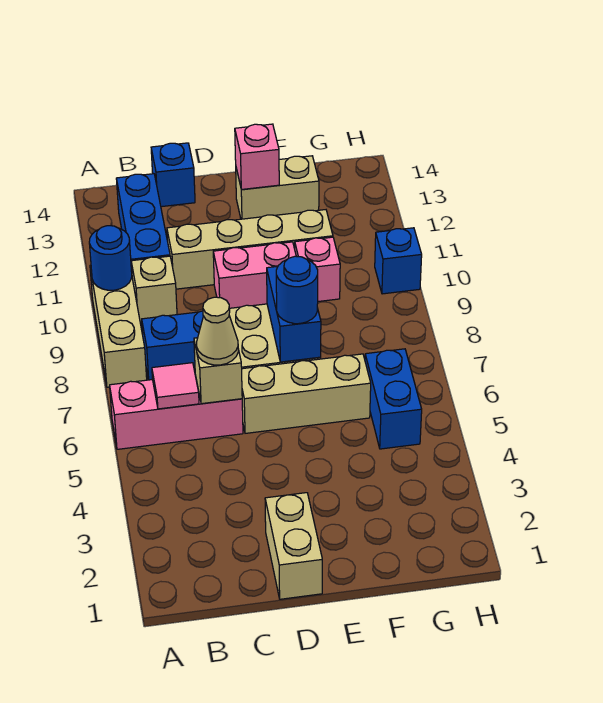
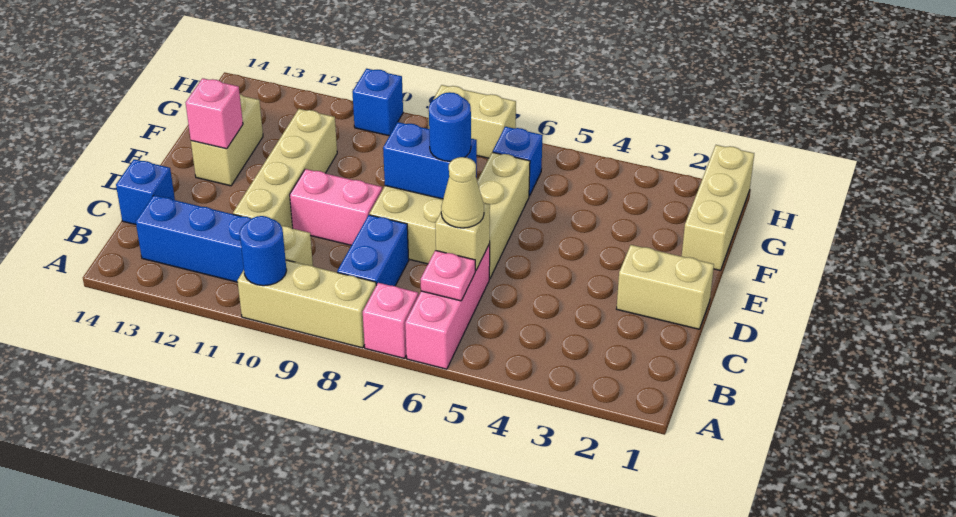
pink 1x1 tile [152,363,199,409] -> pink 1x1 plate [421,250,475,301]
pink 1x2 brick [213,242,296,308] -> pink 1x2 brick turned to [290,169,382,245]
none -> tan 1x3 brick [682,145,754,270]
pink 1x1 brick [295,237,340,301] -> pink 1x1 brick moved to [363,283,418,358]
blue 1x2 brick [365,349,422,449] -> blue 1x1 brick [493,127,543,196]
none -> tan 1x2 brick [428,85,516,158]

